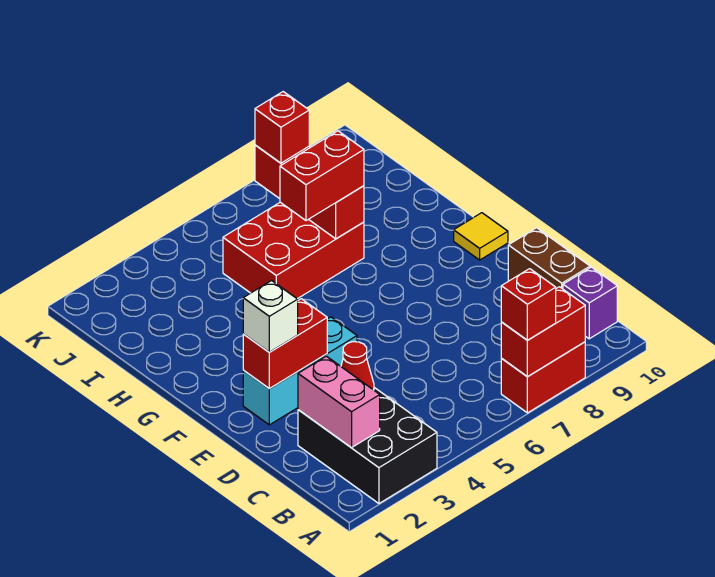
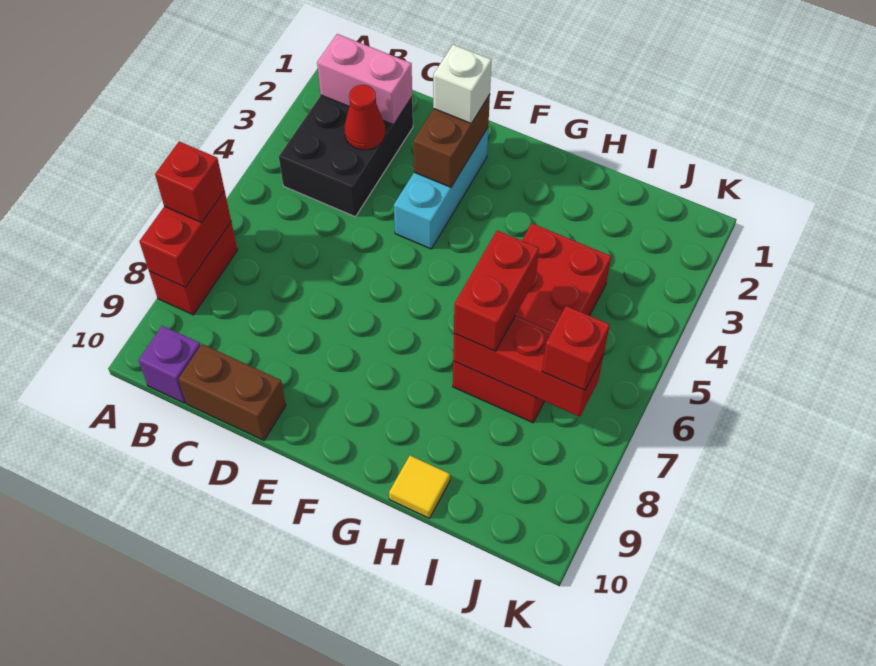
black 2x3 brick [298,388,437,503] -> black 2x3 brick turned to [279,95,413,217]
red 1x2 brick [243,299,327,389] -> brown 1x2 brick [413,95,490,187]
yellow 1x1 tile [454,213,508,260] -> yellow 1x1 tile moved to [389,456,450,518]
red 2x3 brick [223,202,364,299] -> red 2x4 brick [453,223,611,423]

